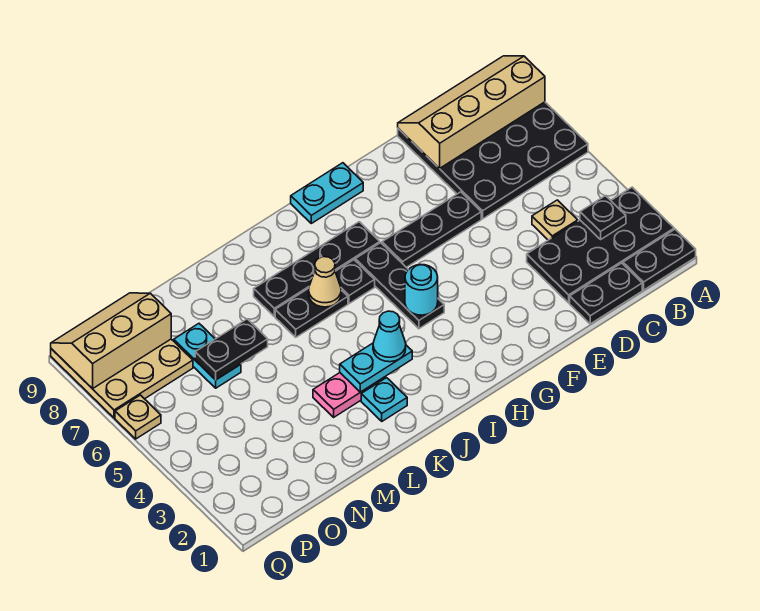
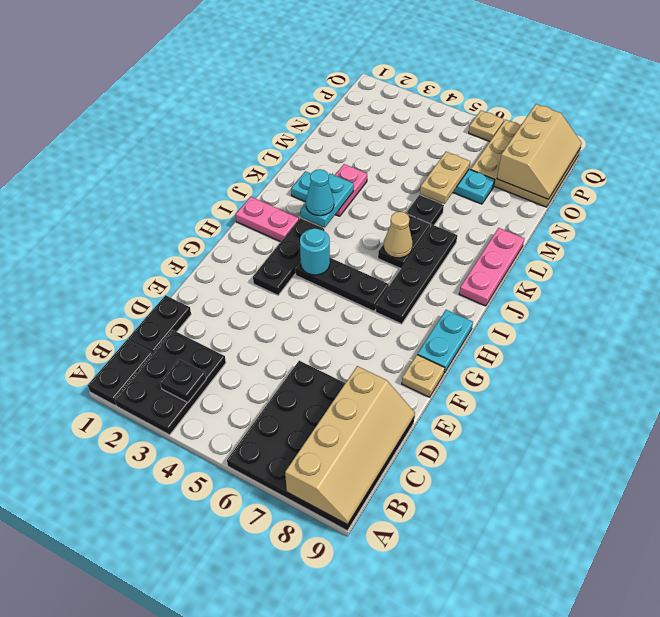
black 2x4 plate [527,187,674,303] -> black 2x3 plate [115,330,226,435]
tan 1x1 plate [532,200,578,240] -> tan 1x1 plate moved to [402,355,445,397]
black 1x3 plate [382,192,481,267] -> black 1x3 plate moved to [253,218,324,295]
none -> pink 1x2 plate [235,197,299,242]
black 1x1 plate [335,260,375,304] -> black 1x1 plate moved to [406,195,444,225]
none -> pink 1x3 plate [459,228,524,306]
black 1x2 plate [195,319,268,380] -> tan 1x2 plate [420,152,470,204]

